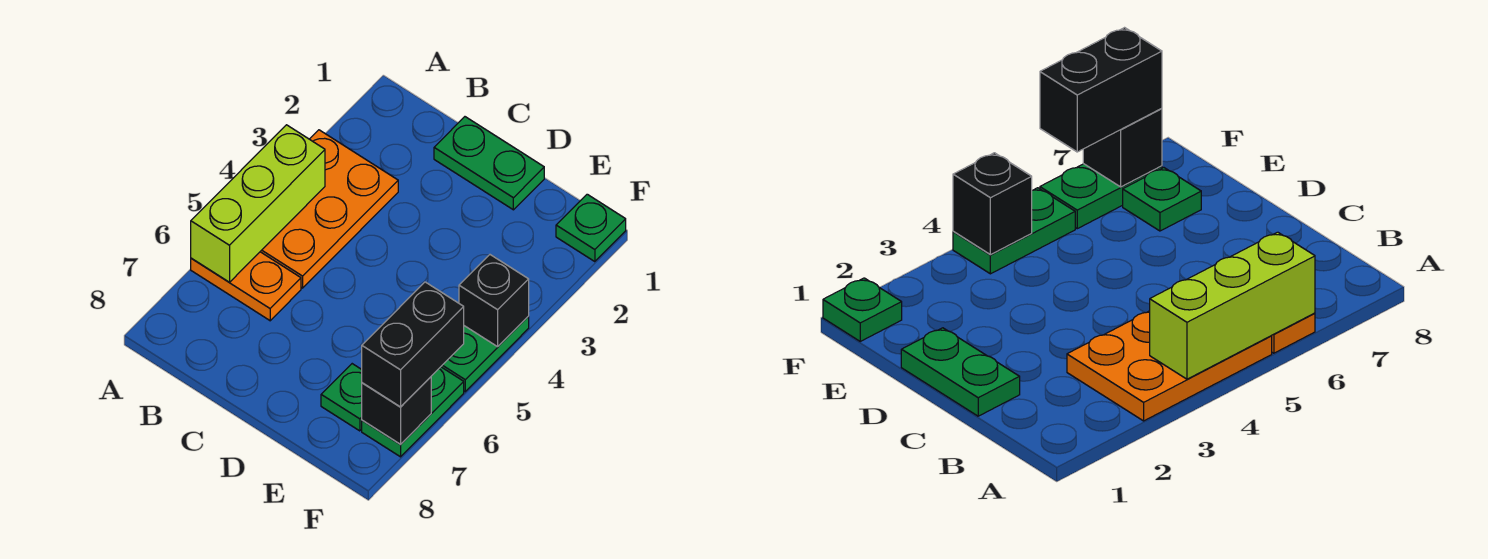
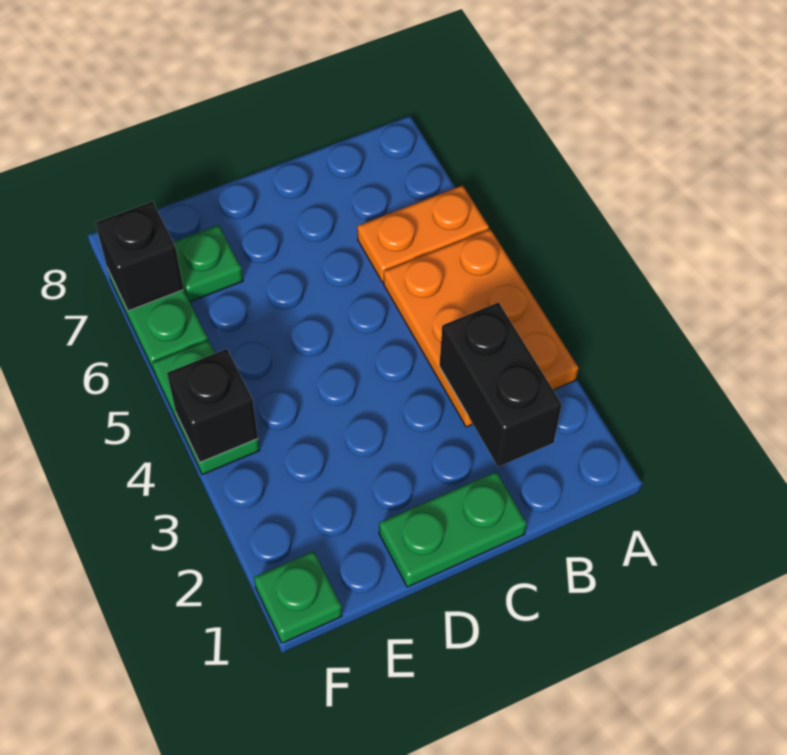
lime 1x3 brick [191,125,325,282] -> none
black 1x2 brick [362,282,464,407] -> black 1x2 brick moved to [439,302,562,467]

